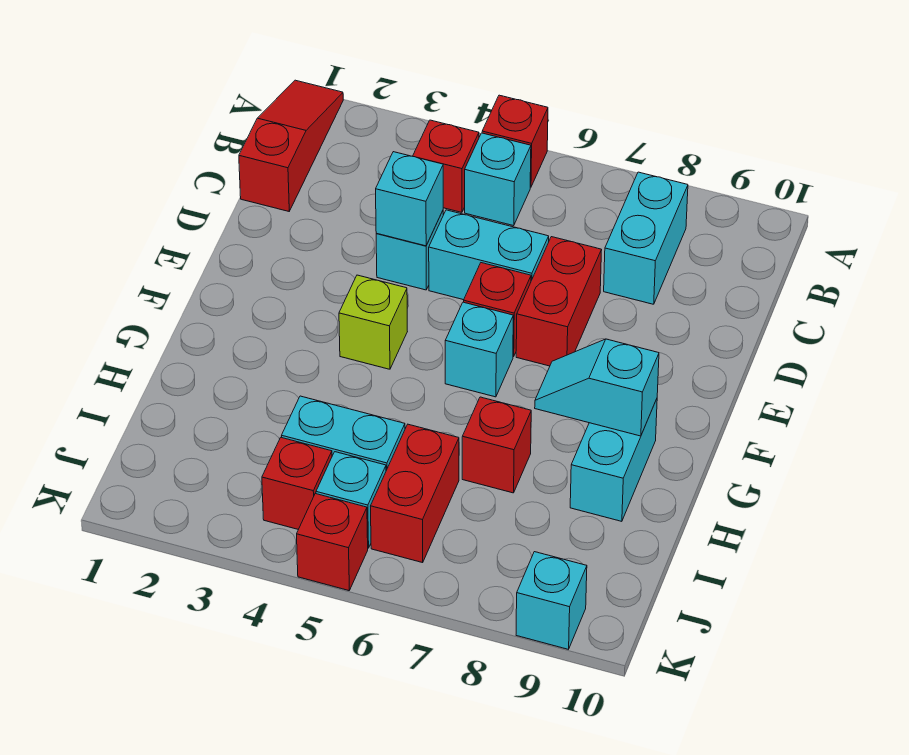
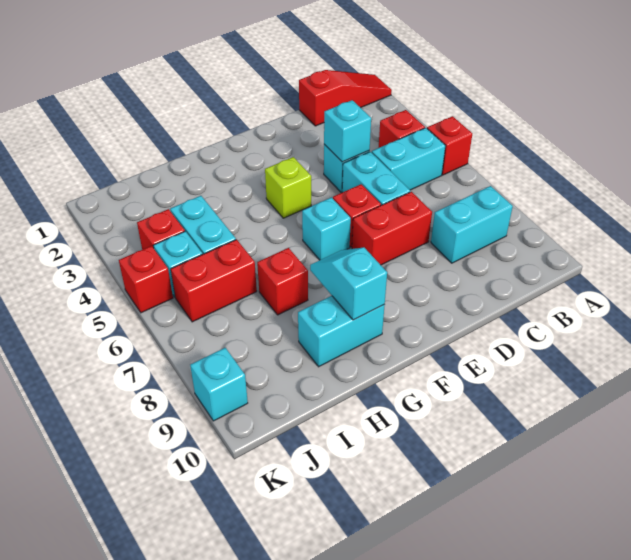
cyan 1x1 brick [465,133,531,226] -> cyan 1x2 brick [372,128,445,190]

